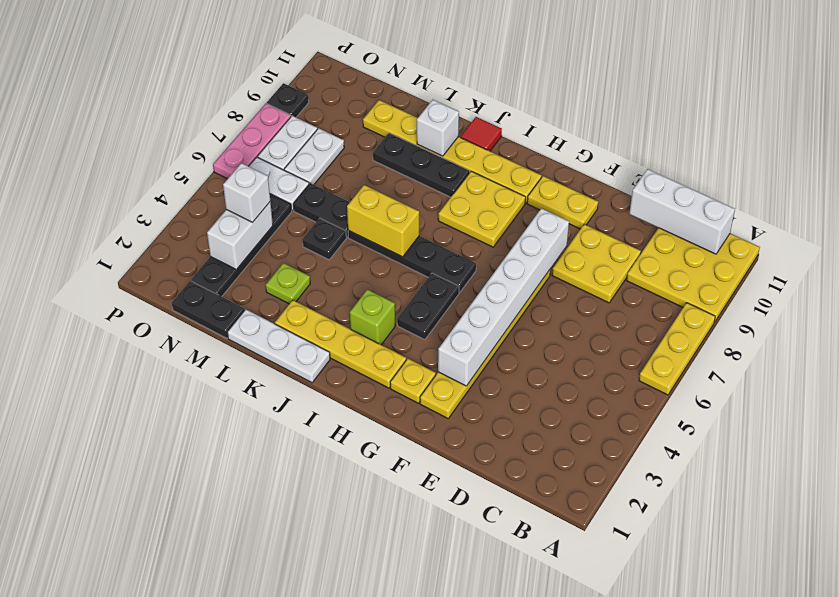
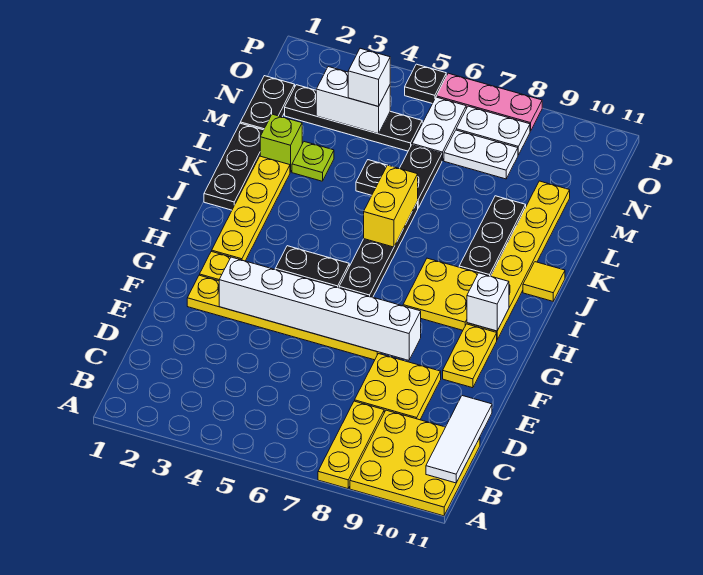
yellow 1x3 plate [639,303,715,395] -> yellow 1x3 plate turned to [318,401,384,489]
white 1x3 brick [629,169,735,254] -> white 1x3 tile [426,396,492,483]
lime 1x1 brick [350,289,395,345] -> lime 1x1 brick moved to [260,114,302,172]
white 1x3 plate [227,309,330,383] -> black 1x3 plate [204,123,263,210]
red 1x1 tile [461,117,502,151] -> yellow 1x1 tile [523,262,565,301]
white 1x1 brick [417,100,459,156] -> white 1x1 brick moved to [467,273,509,331]
black 1x1 plate [267,83,309,117] -> black 1x1 plate moved to [405,64,446,104]

